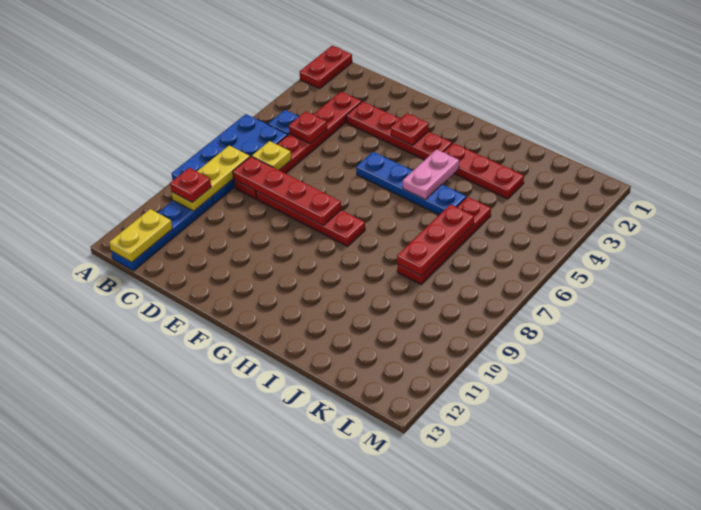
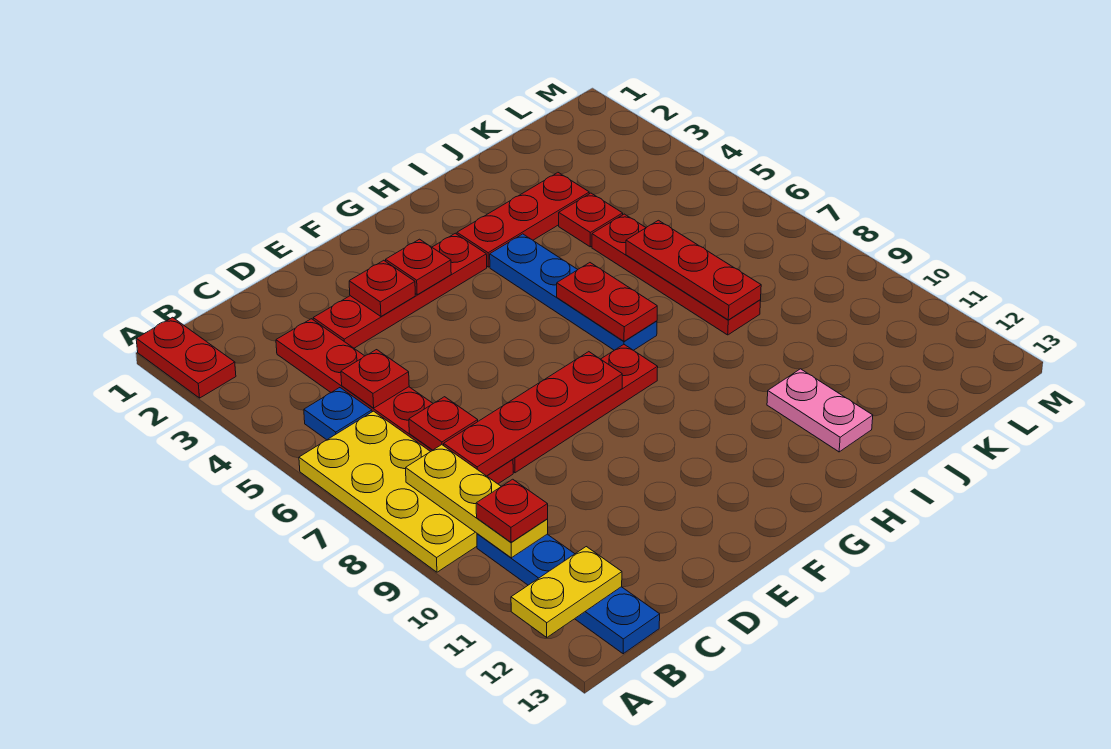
blue 2x4 plate [172,114,288,203] -> yellow 2x4 plate [299,411,477,572]
yellow 1x2 plate [109,209,172,262] -> yellow 1x2 plate turned to [511,547,622,637]
yellow 1x1 plate [252,141,291,170] -> red 1x1 plate [409,397,478,450]
none -> red 1x1 plate [349,260,415,316]
blue 1x4 plate [356,152,466,215] -> blue 1x4 plate turned to [490,234,657,350]
pink 1x2 plate [403,149,459,200] -> pink 1x2 plate moved to [767,369,873,452]
none -> red 1x2 plate [557,263,657,341]
none -> red 1x1 plate [559,193,623,247]

